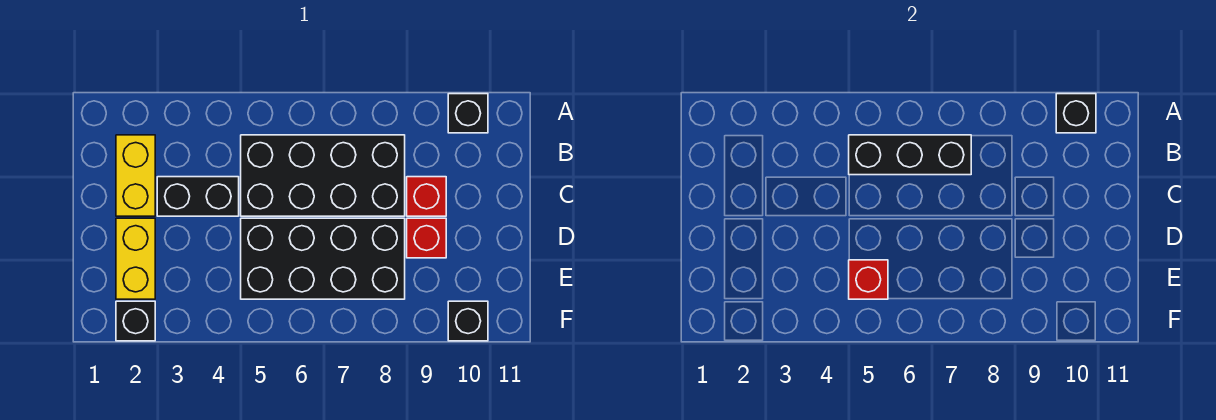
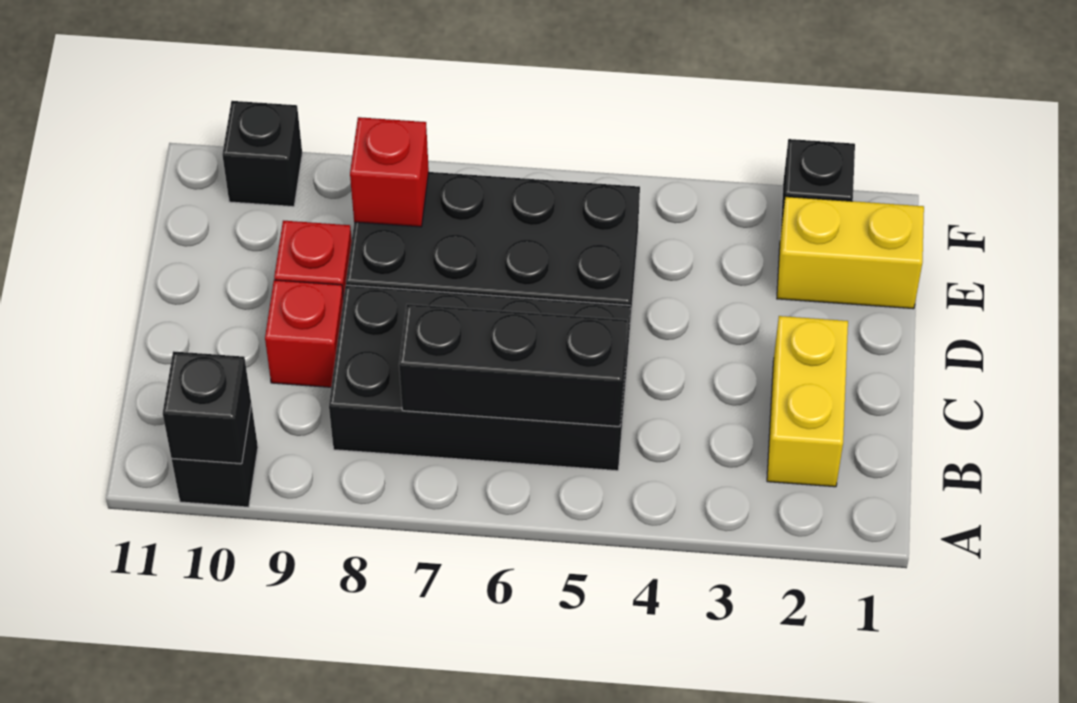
black 1x2 brick [157,177,239,216] -> none
yellow 1x2 brick [116,218,155,299] -> yellow 1x2 brick turned to [777,197,924,309]
red 1x1 brick [849,260,888,299] -> red 1x1 brick moved to [350,117,429,227]

